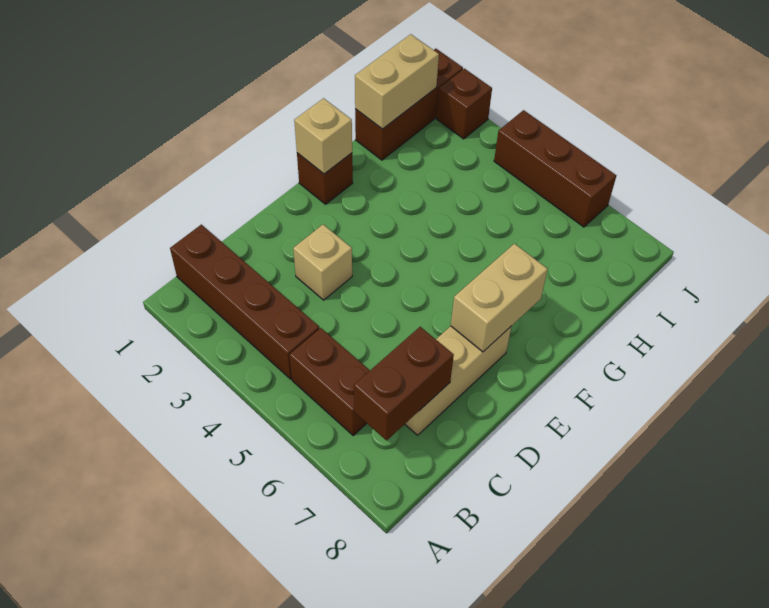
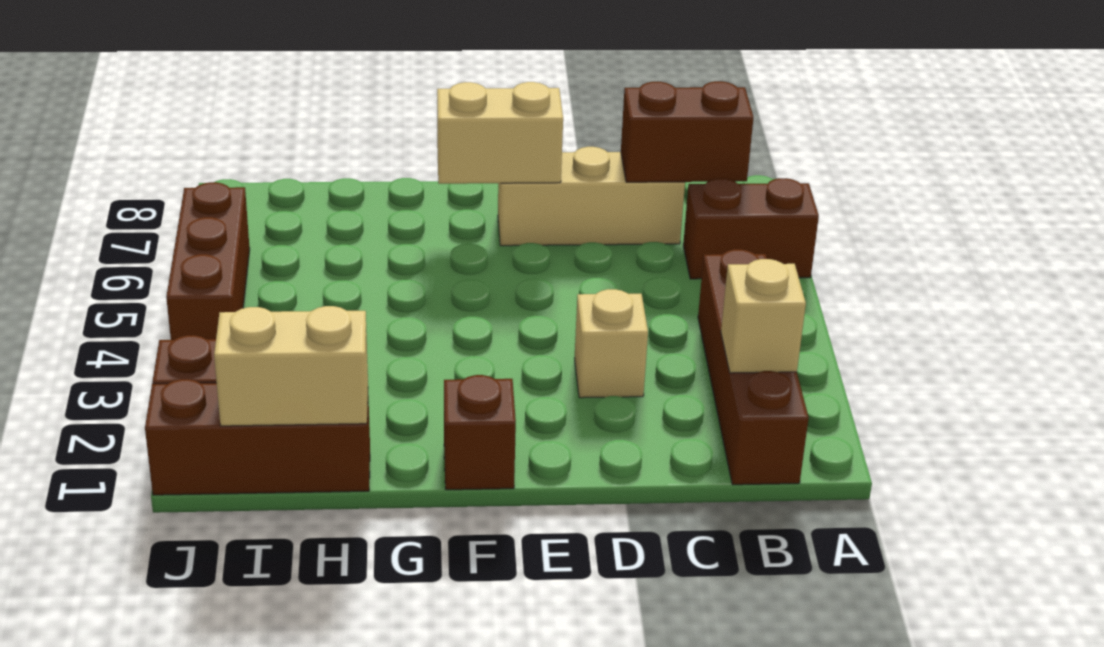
brown 1x2 brick [289,328,370,435] -> brown 1x2 brick turned to [683,178,819,279]
tan 1x1 brick [294,98,352,174] -> tan 1x1 brick moved to [721,259,806,373]

